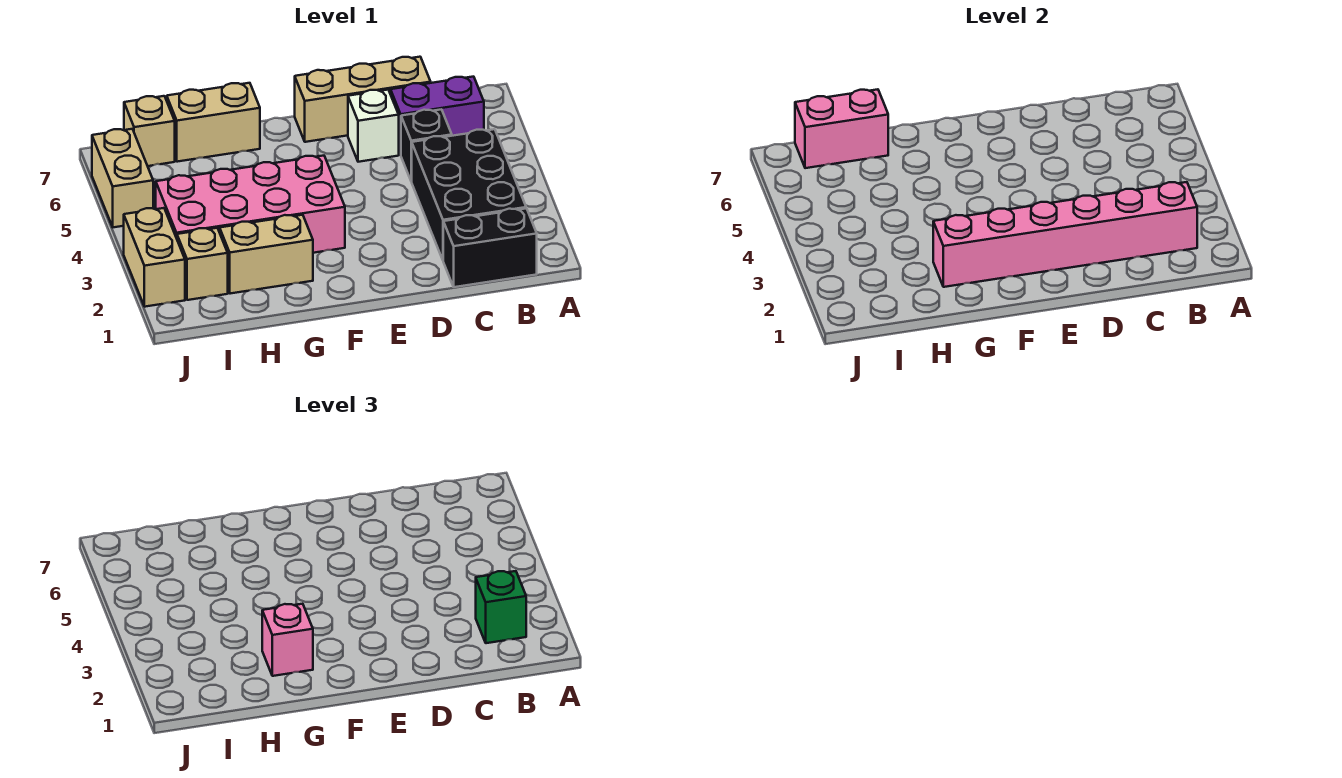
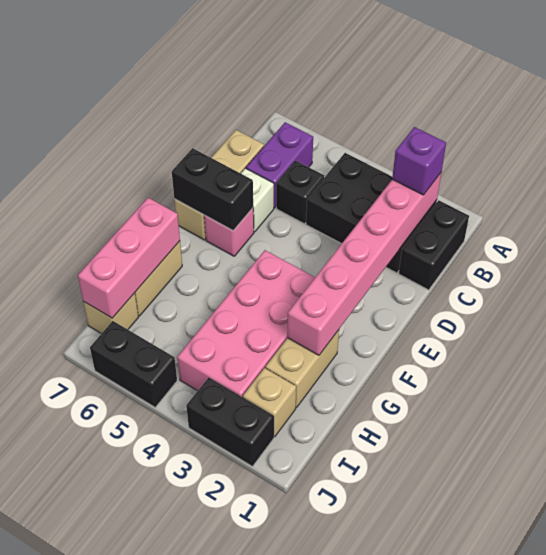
green 1x1 brick [476,571,526,643] -> purple 1x1 brick [392,127,446,195]
none -> black 1x2 brick [172,148,253,231]
pink 1x1 brick [262,604,313,676] -> pink 1x1 brick moved to [204,208,254,256]
pink 1x2 brick [795,89,888,168] -> pink 1x3 brick [78,198,180,318]
tan 1x2 brick [124,208,185,307] -> black 1x2 brick [186,378,274,467]
tan 1x2 brick [92,129,153,227] -> black 1x2 brick [90,321,177,407]

